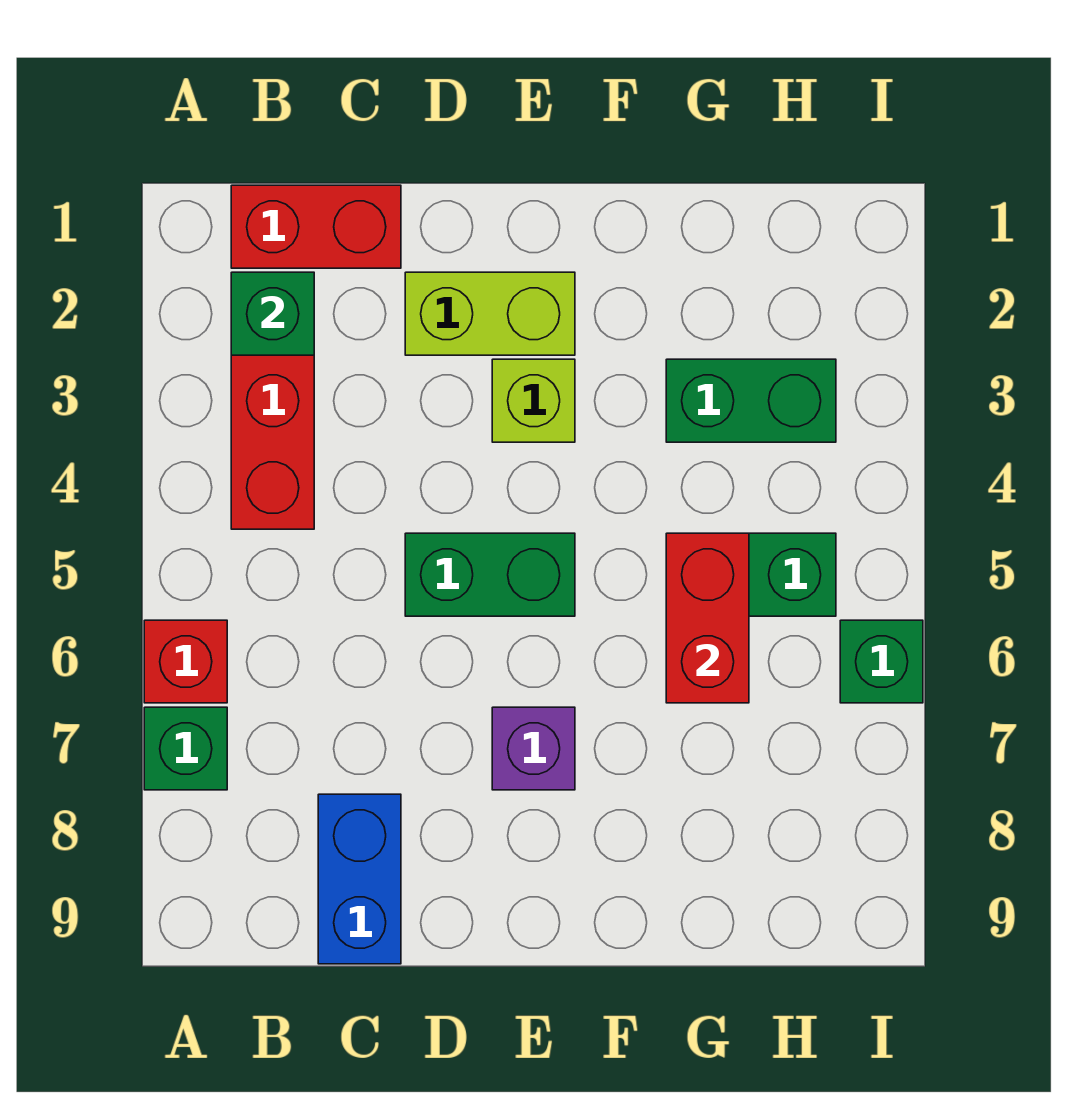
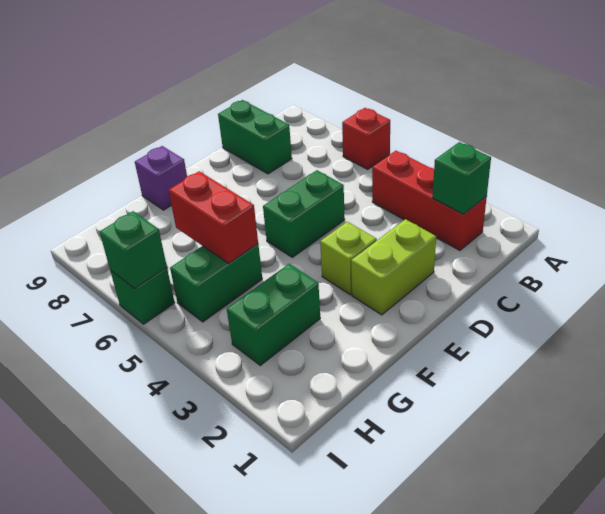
green 1x1 brick [144,707,227,790] -> green 1x1 brick moved to [100,211,167,289]
red 1x2 brick [231,185,401,268] -> none
blue 1x2 brick [318,794,401,964] -> green 1x2 brick [218,100,292,174]
purple 1x1 brick [492,707,575,790] -> purple 1x1 brick moved to [135,146,187,210]

